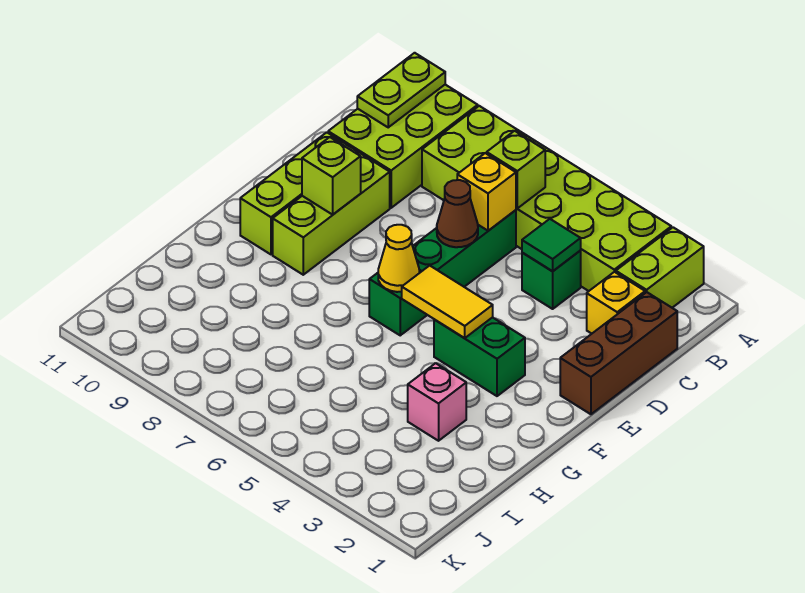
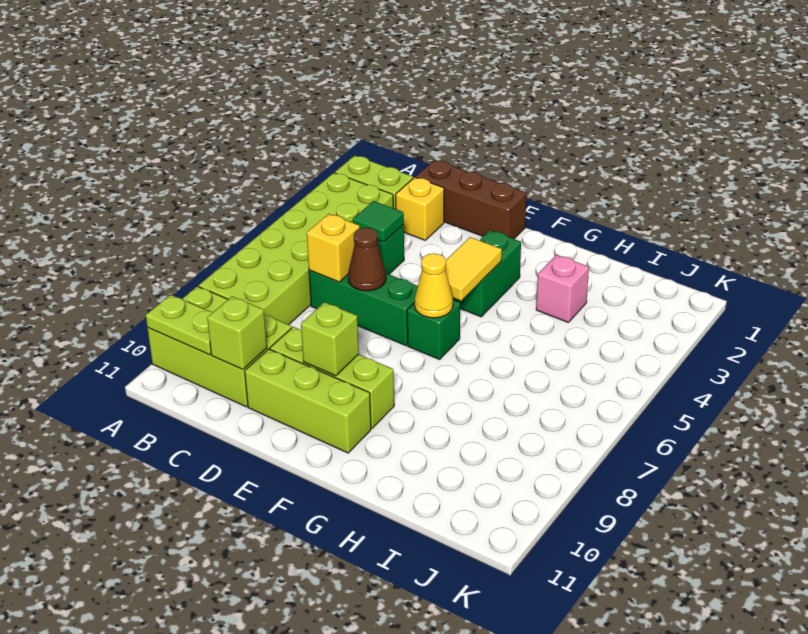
lime 1x1 brick [487,131,545,208] -> lime 1x1 brick moved to [207,296,267,370]

